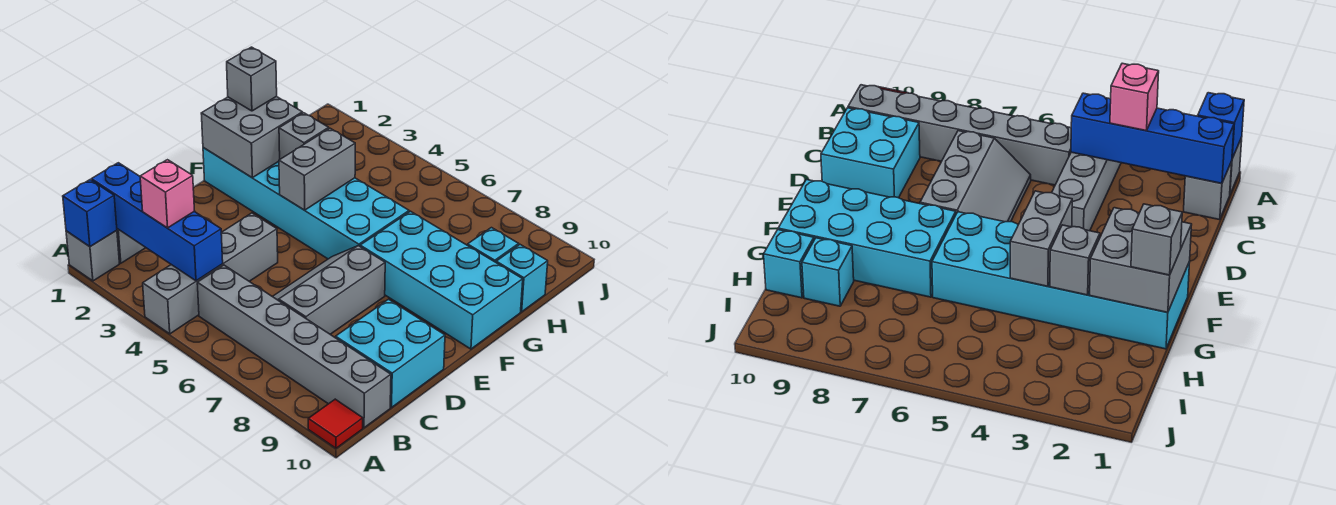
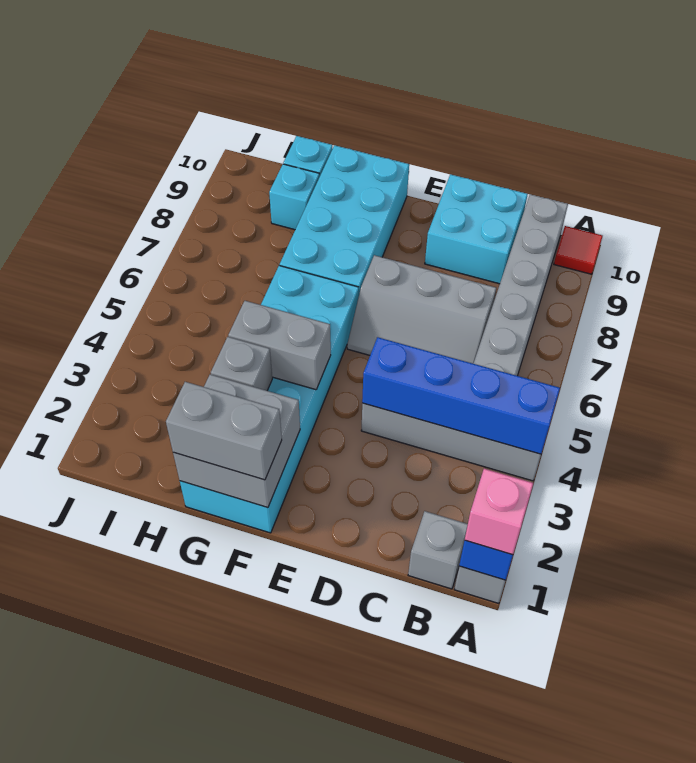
blue 1x4 brick [92,163,223,281] -> blue 1x4 brick turned to [362,337,560,454]
pink 1x1 brick [140,160,194,228] -> pink 1x1 brick moved to [465,469,533,555]
grey 1x1 brick [227,47,277,111] -> grey 1x2 brick [166,382,282,480]

